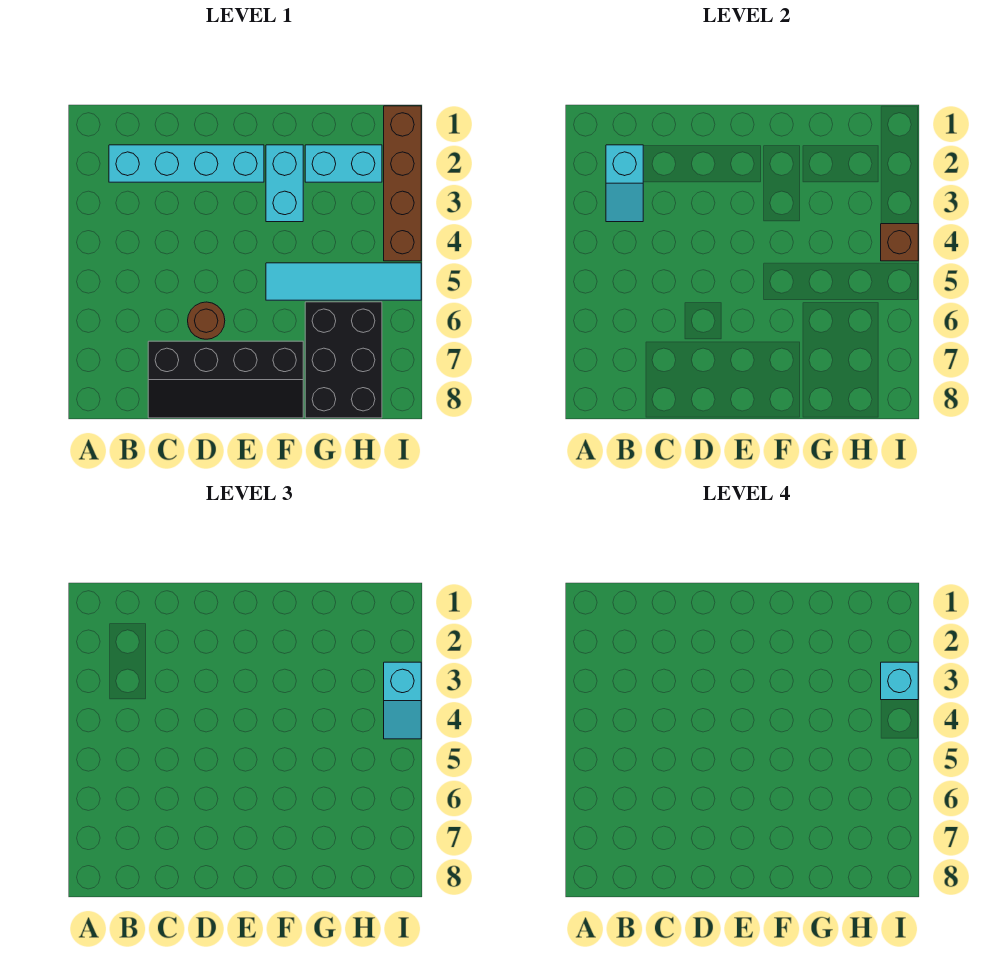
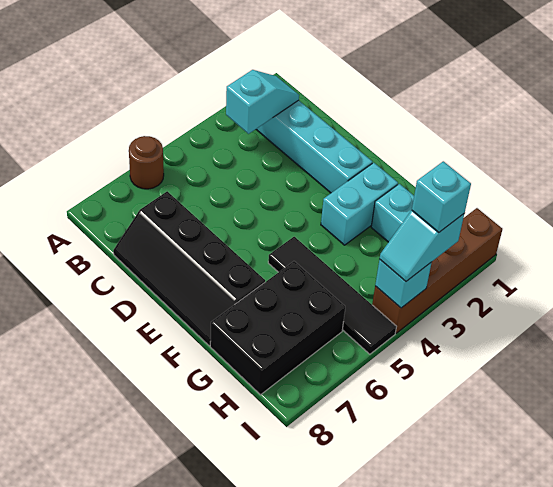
cyan 1x2 slope [606,145,643,222] -> cyan 1x2 slope turned to [226,70,299,134]
brown 1x1 round brick [188,302,225,339] -> brown 1x1 round brick moved to [129,136,164,189]
cyan 1x4 tile [266,263,421,300] -> black 1x4 tile [268,237,396,354]
brown 1x1 brick [881,224,918,261] -> cyan 1x1 brick [375,259,432,308]

